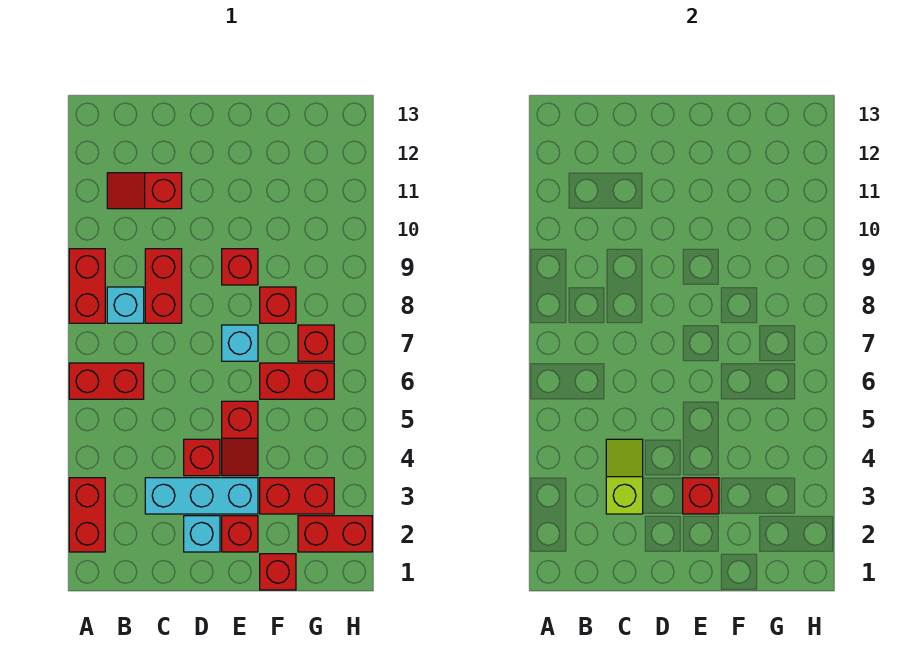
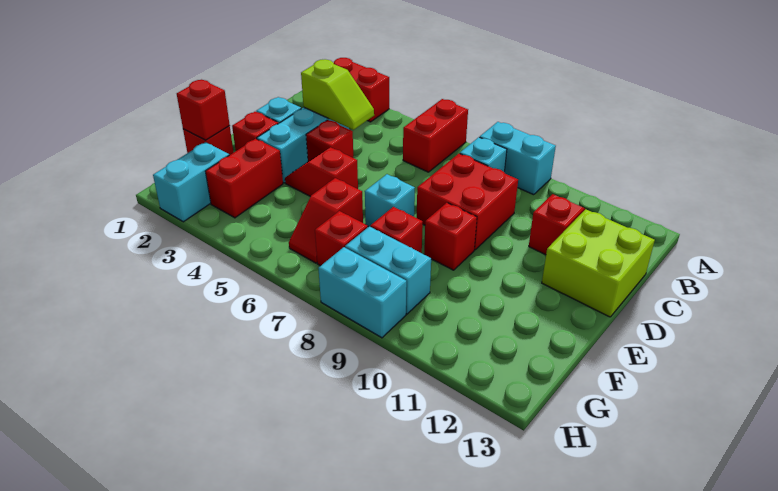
red 1x2 brick [69,249,105,323] -> cyan 1x2 brick [480,122,556,195]
red 1x2 brick [145,249,182,323] -> red 2x2 brick [417,154,518,250]
none -> lime 2x2 brick [542,209,655,317]
red 1x1 brick [683,478,719,514] -> red 1x1 brick moved to [177,80,230,140]
red 1x2 brick [260,363,334,399] -> red 1x2 slope [289,178,363,263]
red 1x2 brick [298,516,372,552] -> cyan 1x2 brick [153,142,229,222]
none -> cyan 1x2 brick [345,226,431,314]
none -> cyan 1x2 brick [318,247,407,338]

